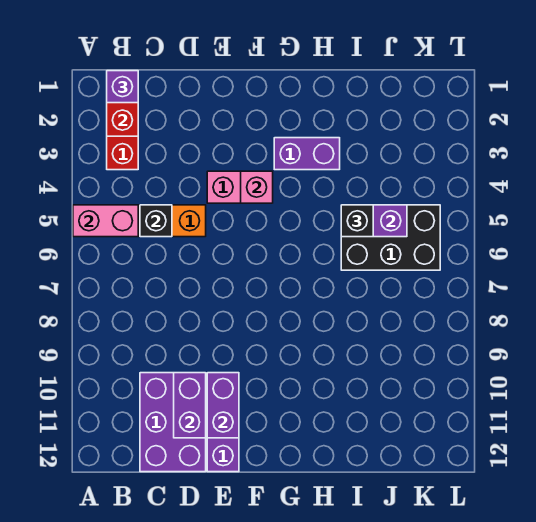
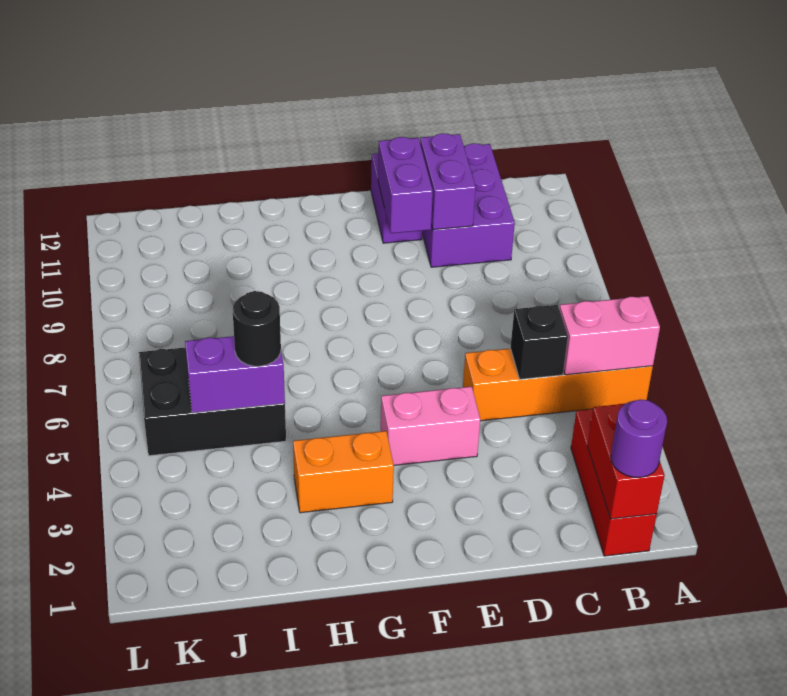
purple 1x1 brick [107,71,138,103] -> purple 1x1 round brick [611,400,667,477]
pink 1x1 brick [241,171,273,203] -> none
purple 1x2 brick [274,138,340,170] -> orange 1x2 brick [293,431,394,513]
black 1x1 brick [341,205,373,237] -> black 1x1 round brick [233,291,281,366]

